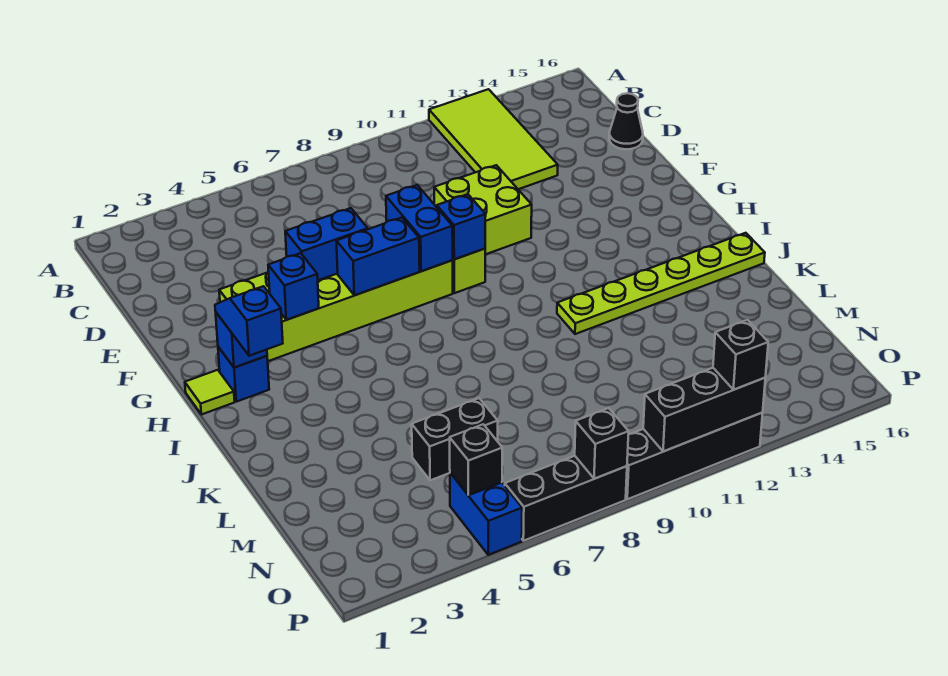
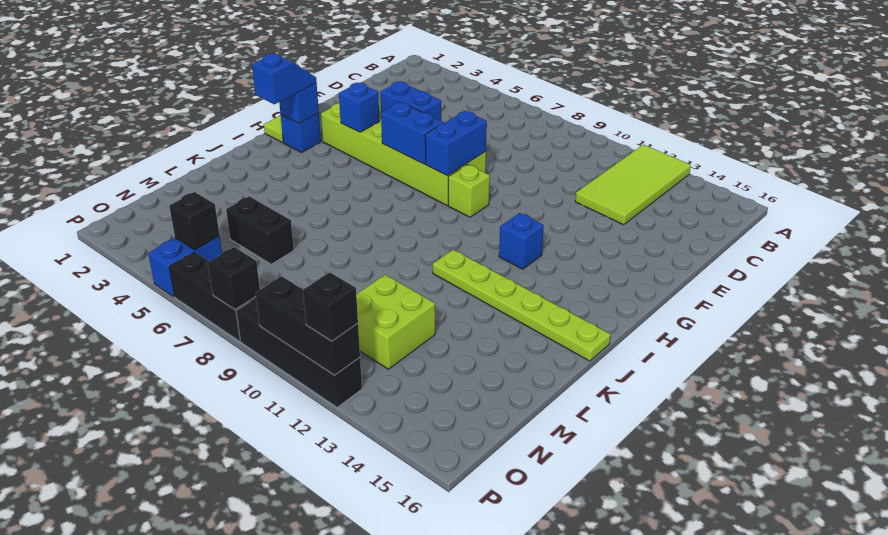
black 1x1 cone [609,93,643,149] -> none
lime 2x2 brick [434,165,532,254] -> lime 2x2 brick moved to [356,275,435,369]
blue 1x1 brick [437,194,486,259] -> blue 1x1 brick moved to [499,213,544,269]

